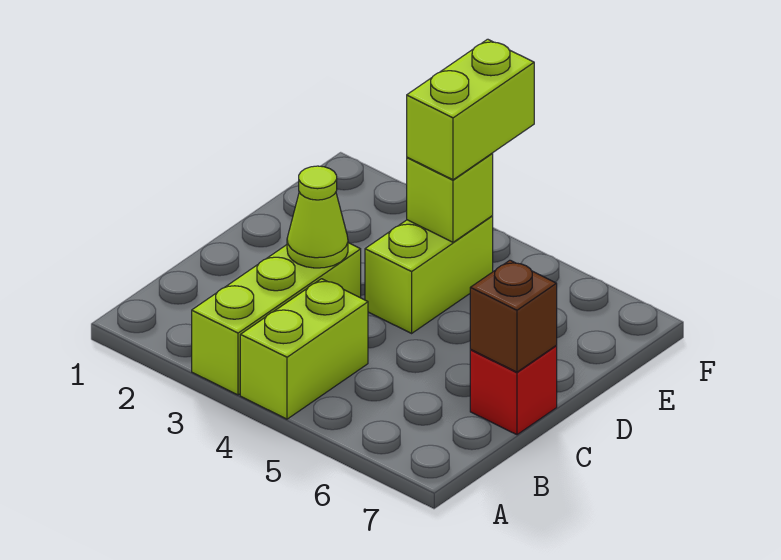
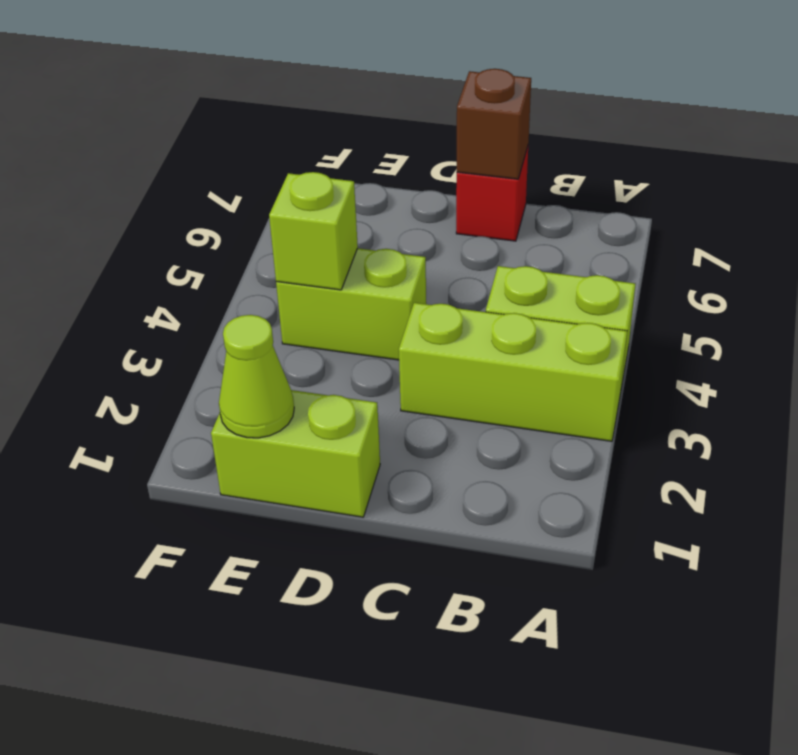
lime 1x1 cone [287,166,348,268] -> lime 1x1 cone moved to [219,315,294,438]
lime 1x2 brick [407,39,534,180] -> lime 1x2 brick moved to [211,390,380,517]

